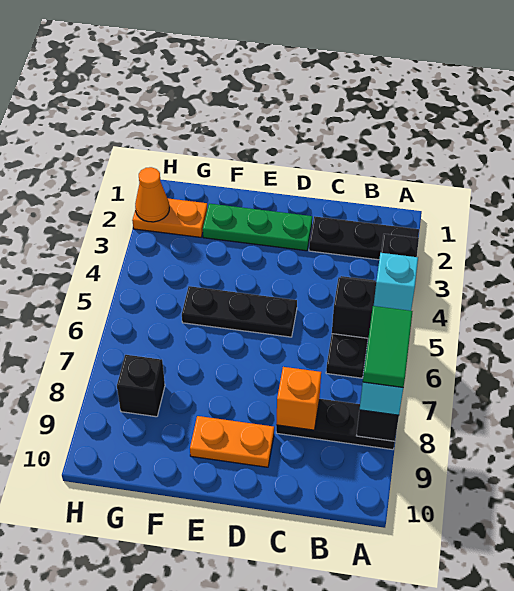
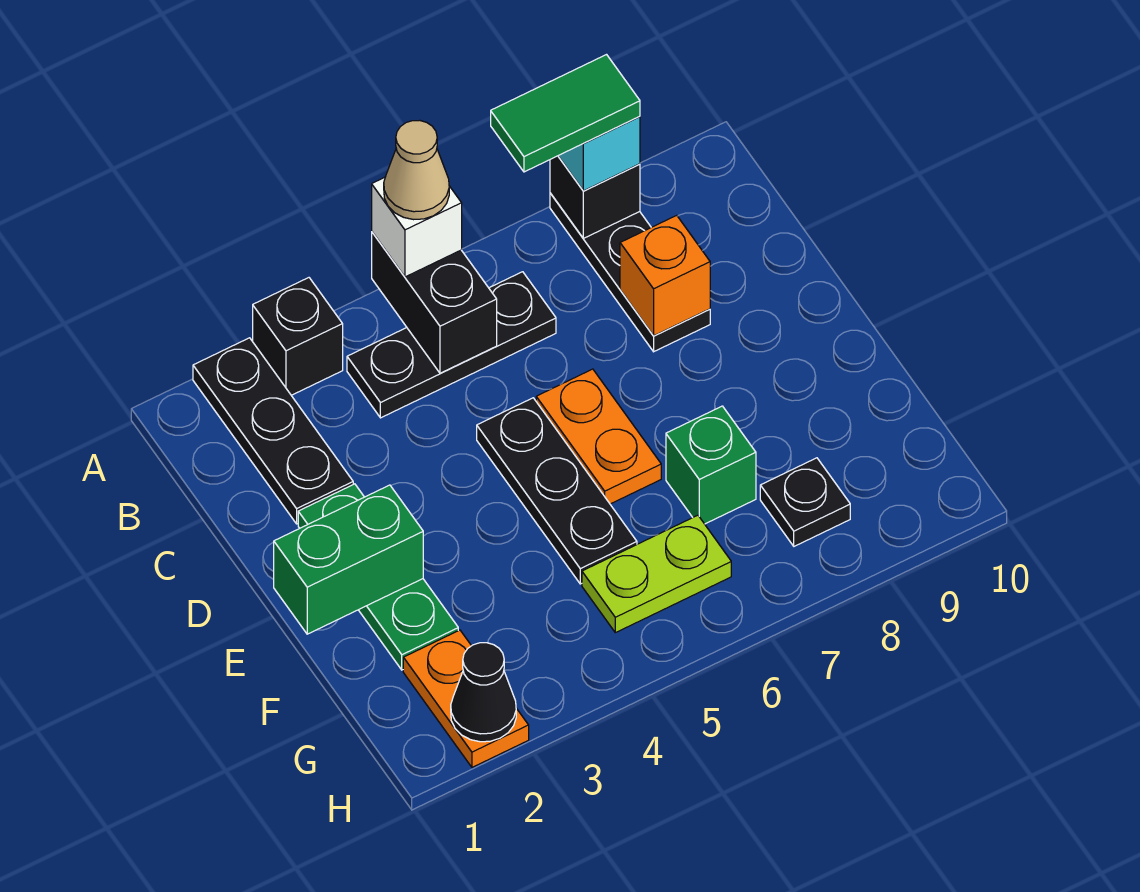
cyan 1x1 brick [374,253,418,311] -> white 1x1 brick [372,177,462,277]
none -> tan 1x1 cone [384,120,449,220]
orange 1x2 plate [190,416,274,467] -> orange 1x2 plate moved to [536,369,661,504]
none -> green 1x2 brick [274,485,423,634]
none -> green 1x1 brick [666,406,756,524]
none -> lime 1x2 plate [582,515,731,633]
black 1x1 brick [117,355,165,417] -> black 1x1 plate [760,458,850,546]
orange 1x1 cone [135,167,169,222] -> black 1x1 cone [451,643,516,742]

